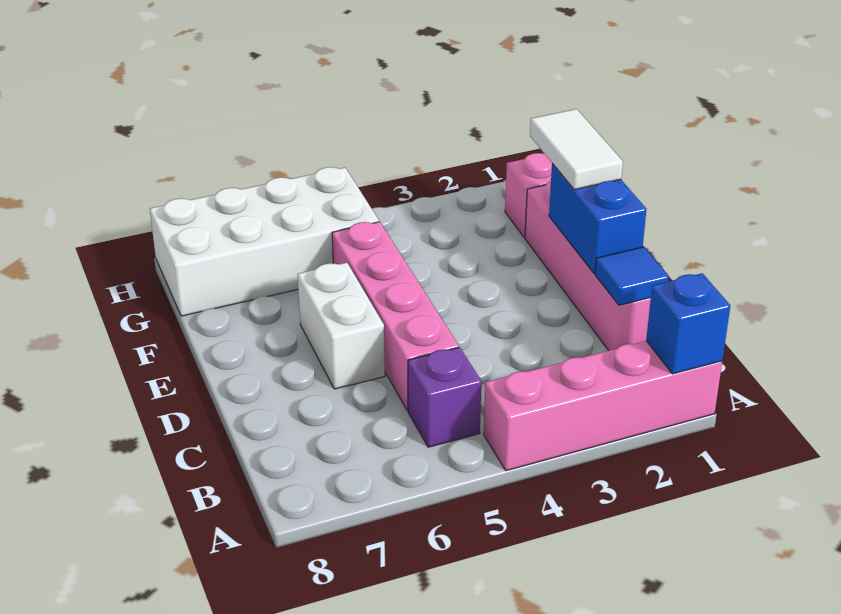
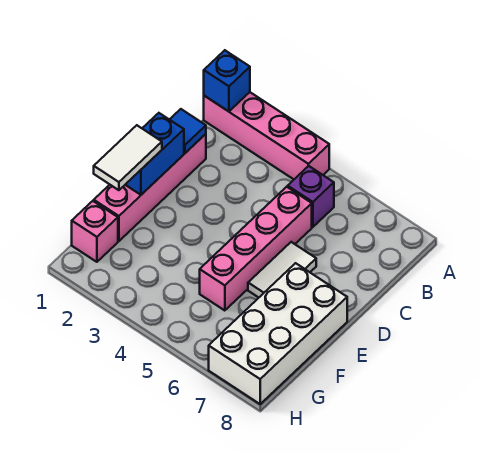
white 1x2 brick [298,263,385,389] -> white 1x2 tile [248,242,316,298]
white 2x4 brick [150,167,379,316] -> white 2x4 brick turned to [209,263,347,404]

